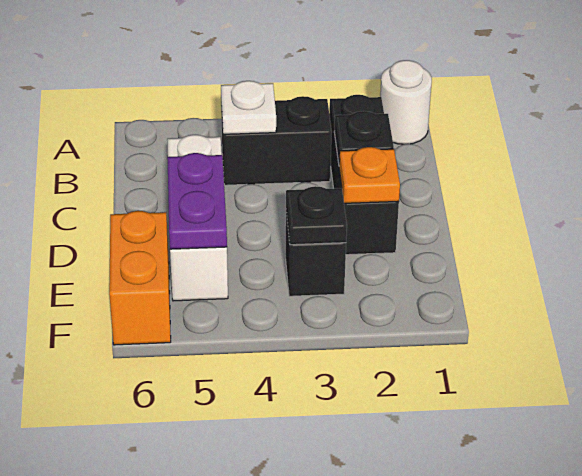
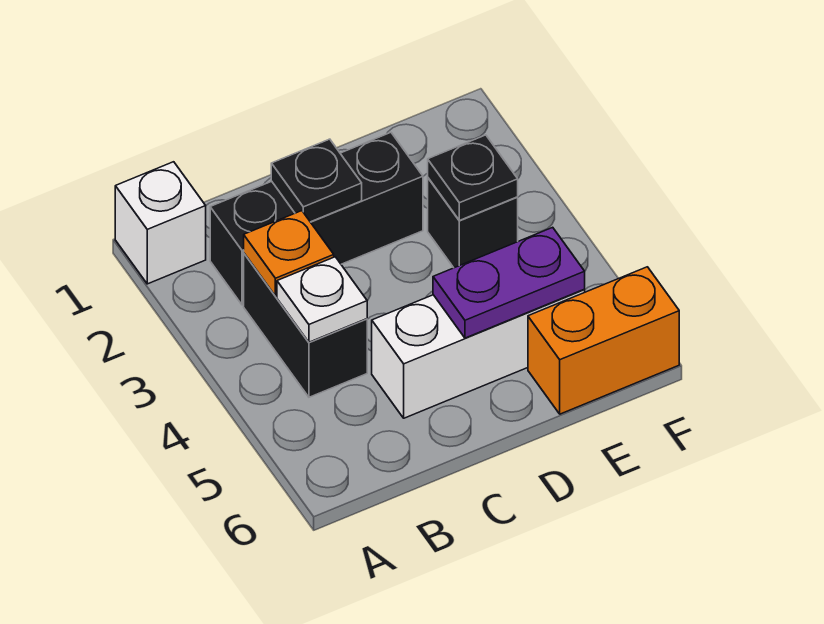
white 1x1 round brick [380,60,432,144] -> white 1x1 brick [115,162,206,284]
orange 1x1 plate [339,147,400,203] -> orange 1x1 plate moved to [244,211,334,296]

